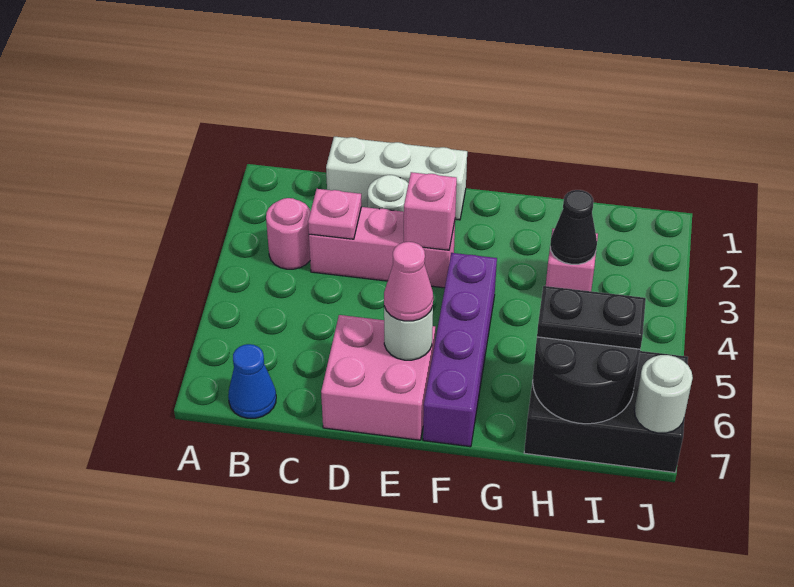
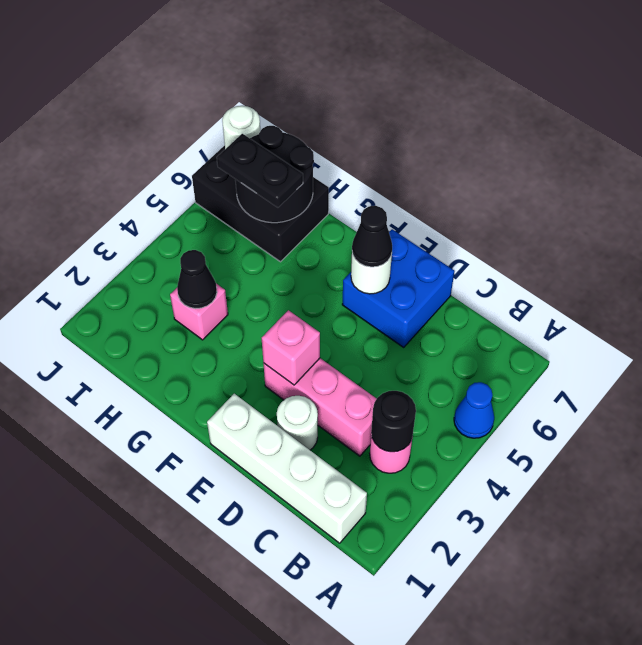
none -> black 1x1 round brick [371,391,416,452]
blue 1x1 cone [228,344,276,418] -> blue 1x1 cone moved to [454,382,494,438]
white 1x3 brick [326,137,467,220] -> white 1x4 brick [207,394,367,543]
pink 1x1 plate [308,189,361,239] -> none
pink 2x2 brick [321,315,435,440] -> blue 2x2 brick [342,229,455,347]
pink 1x1 cone [384,242,433,321] -> black 1x1 cone [352,206,392,267]
purple 1x4 brick [423,253,497,447] -> none

